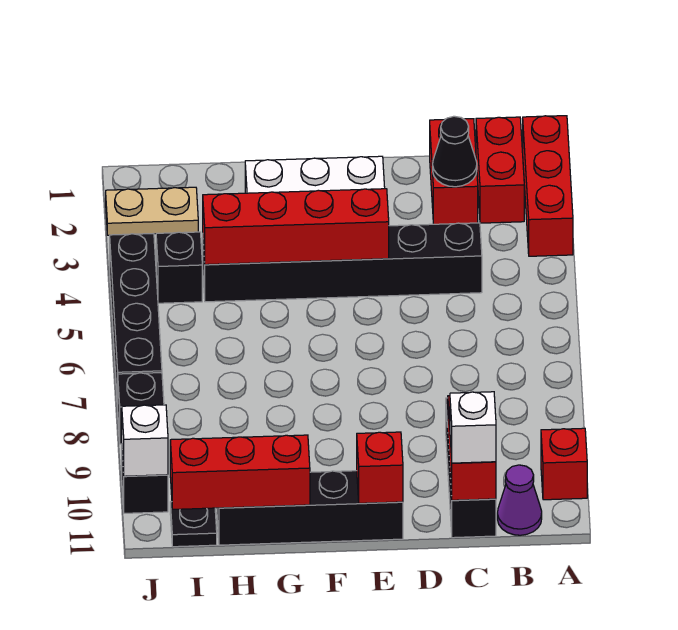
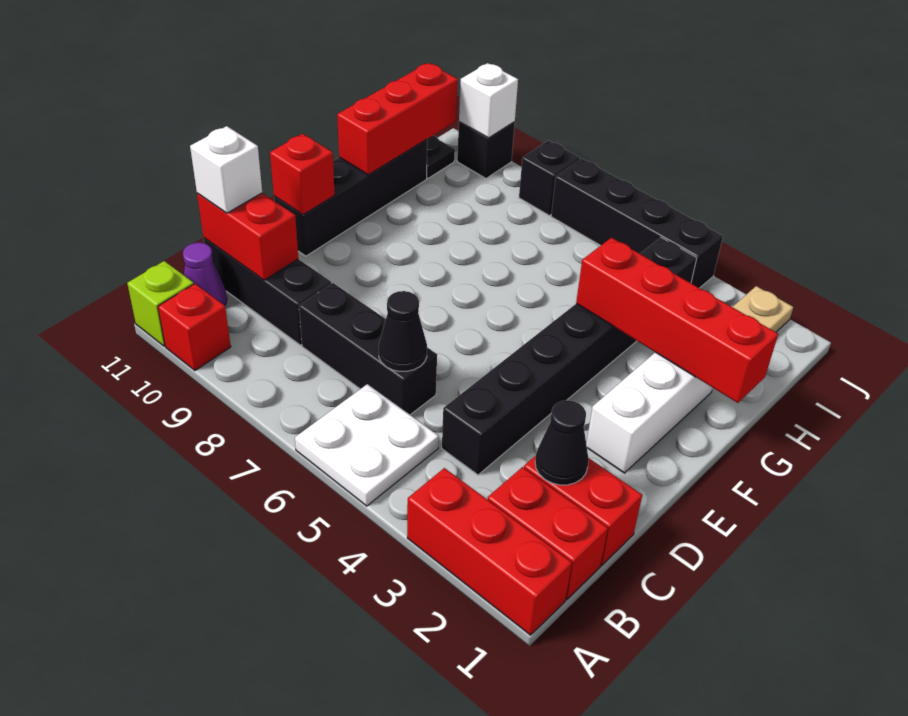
none -> white 2x2 plate [295,384,439,506]
none -> lime 1x1 brick [127,261,194,346]
none -> black 1x3 brick [299,283,437,415]
none -> black 1x1 cone [379,291,427,371]
red 1x4 brick [203,189,389,265] -> red 1x4 brick turned to [576,238,778,403]

